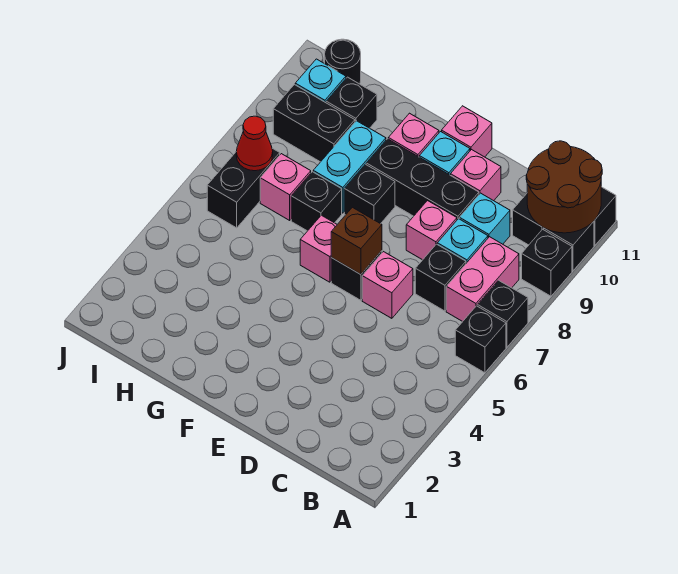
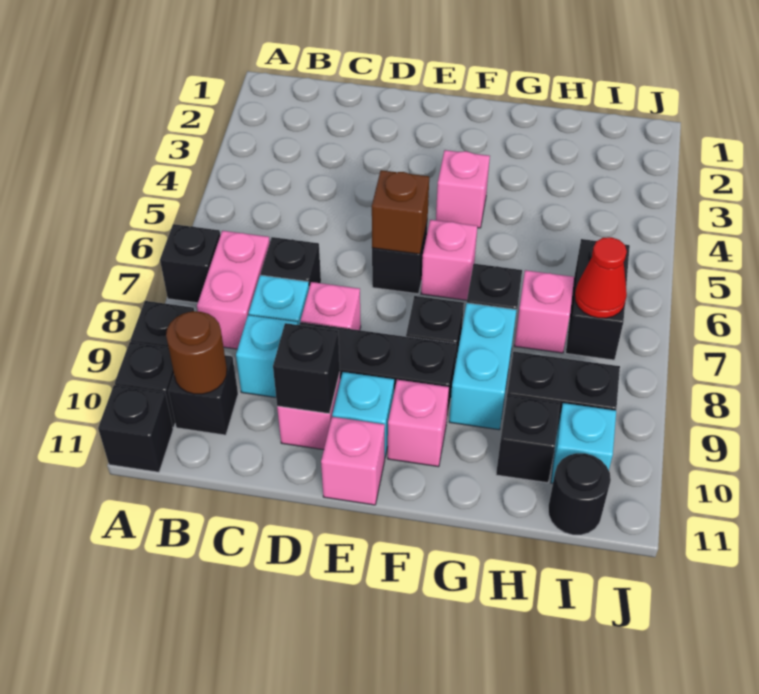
black 1x1 brick [455,306,506,373] -> black 1x1 brick moved to [273,323,340,414]
brown 2x2 round brick [526,141,602,233] -> brown 1x1 round brick [166,311,227,394]
pink 1x1 brick [362,252,413,318] -> pink 1x1 brick moved to [436,150,490,228]

